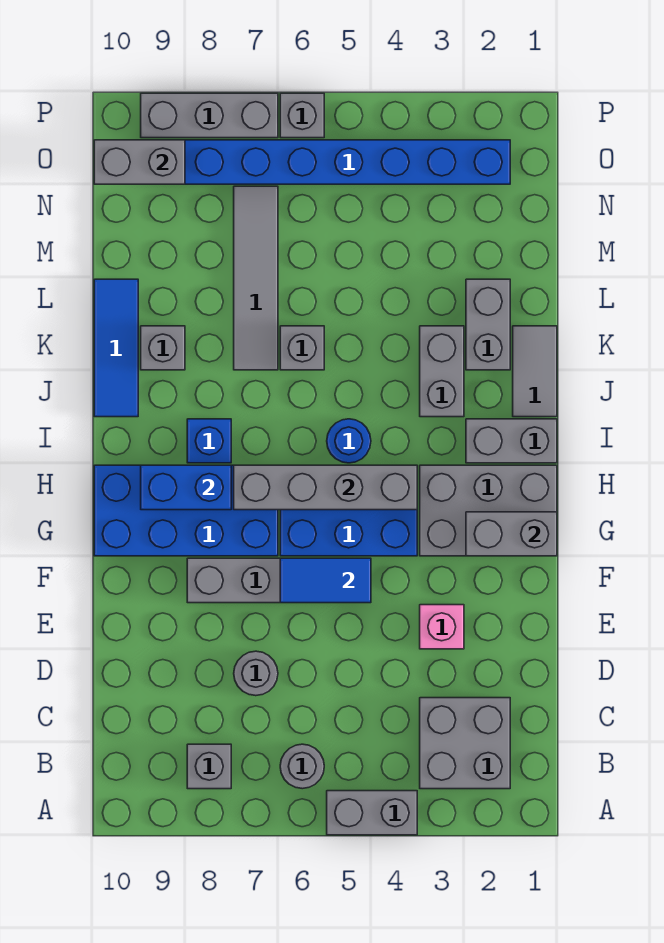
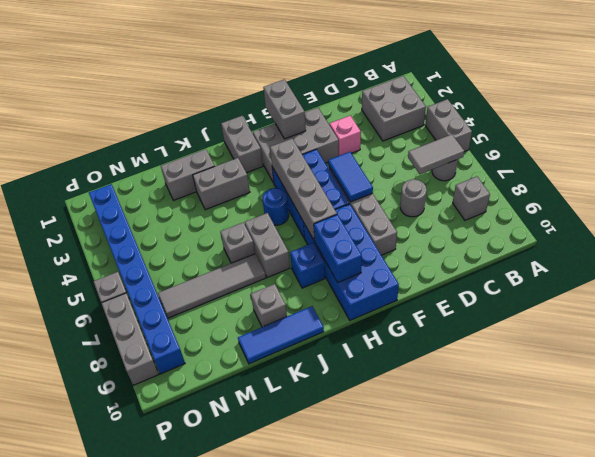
grey 2x3 brick [420,465,557,556] -> grey 2x3 brick turned to [253,108,339,183]
grey 1x2 tile [513,326,557,417] -> grey 1x2 tile moved to [408,134,464,174]
grey 1x2 brick [94,140,185,184] -> grey 1x2 brick moved to [245,213,290,278]

